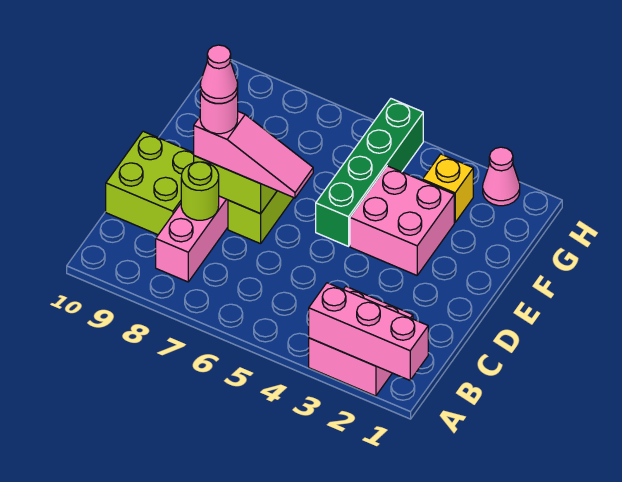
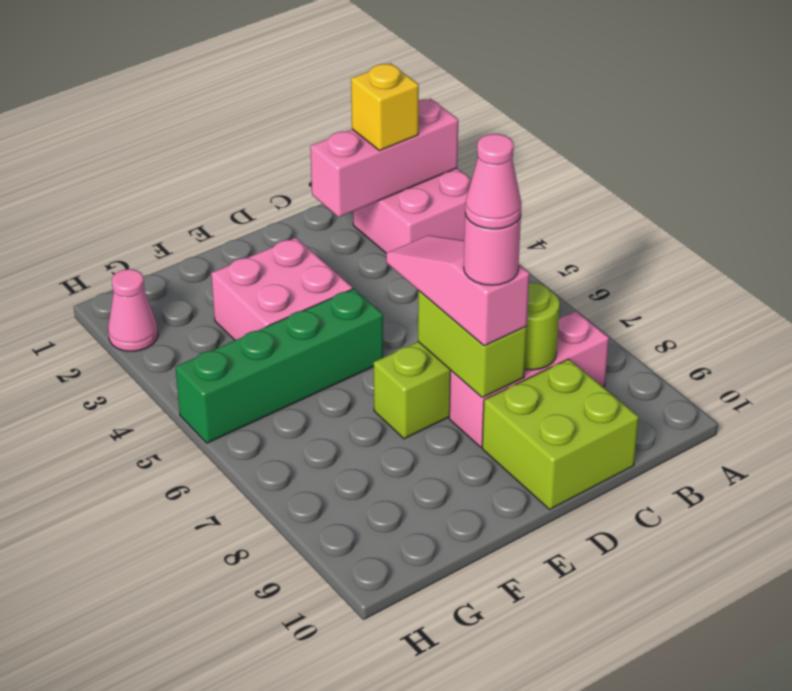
pink 1x3 brick [309,283,428,380] -> pink 1x3 brick turned to [310,98,458,217]
yellow 1x1 brick [422,154,473,223] -> yellow 1x1 brick moved to [351,63,419,151]

